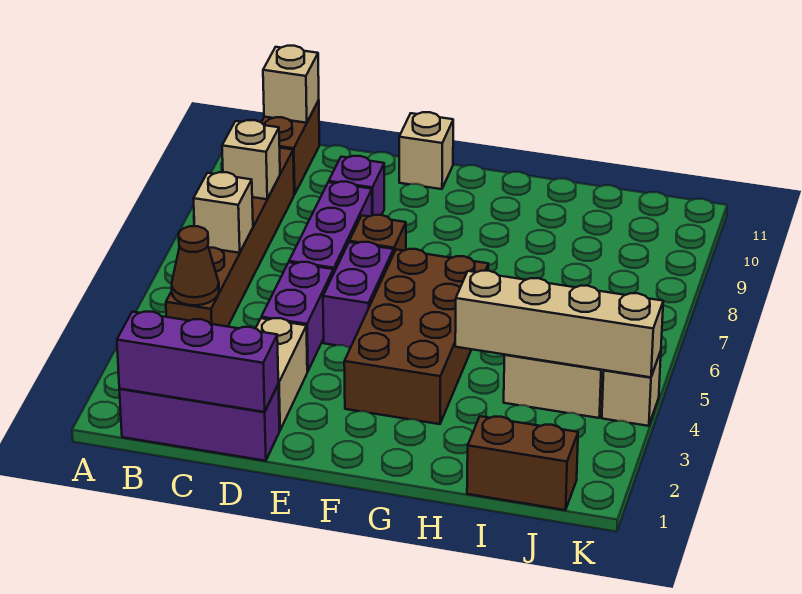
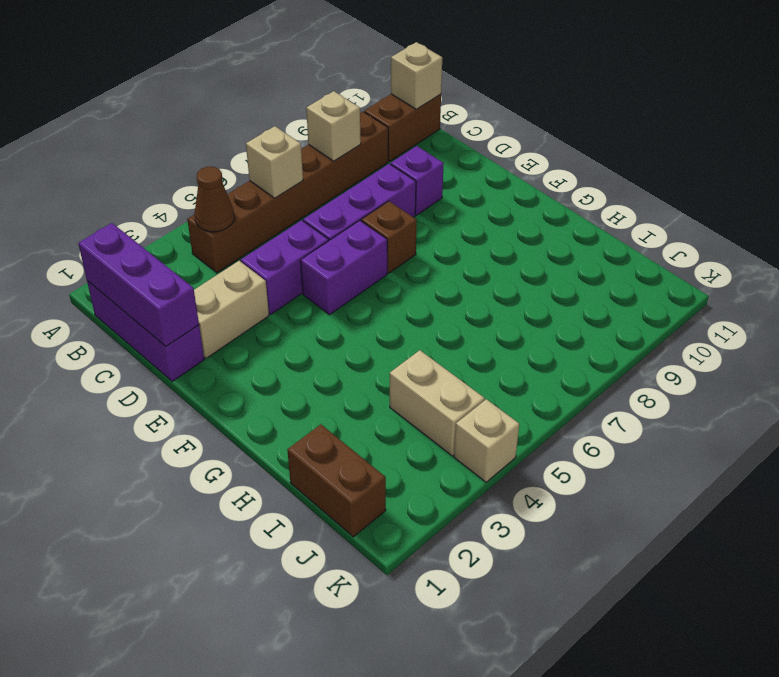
tan 1x1 brick [399,112,453,189] -> none
brown 2x4 brick [344,249,488,424] -> none
tan 1x4 brick [455,271,663,377] -> none

